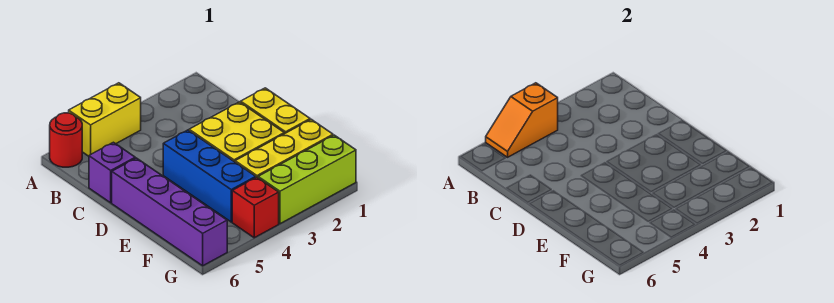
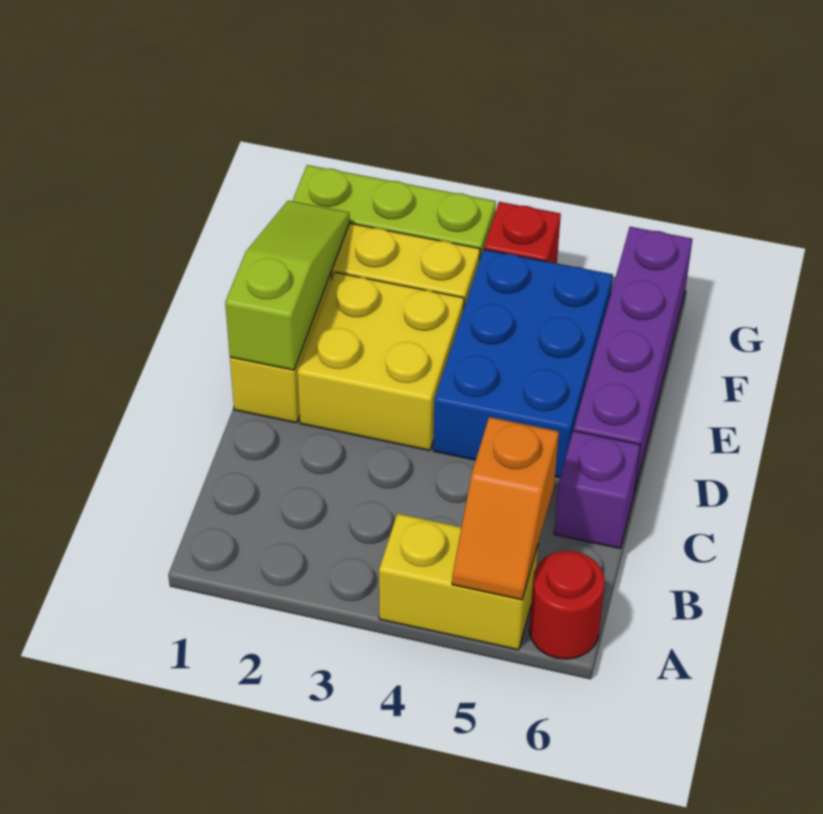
orange 1x2 slope [486,83,558,157] -> orange 1x2 slope turned to [452,417,559,600]
none -> lime 1x3 slope [225,201,350,370]
blue 1x3 brick [163,130,256,222] -> blue 2x3 brick [433,249,613,478]

